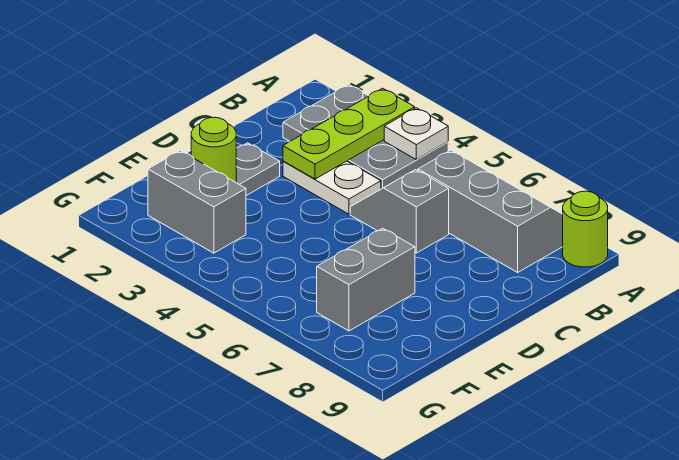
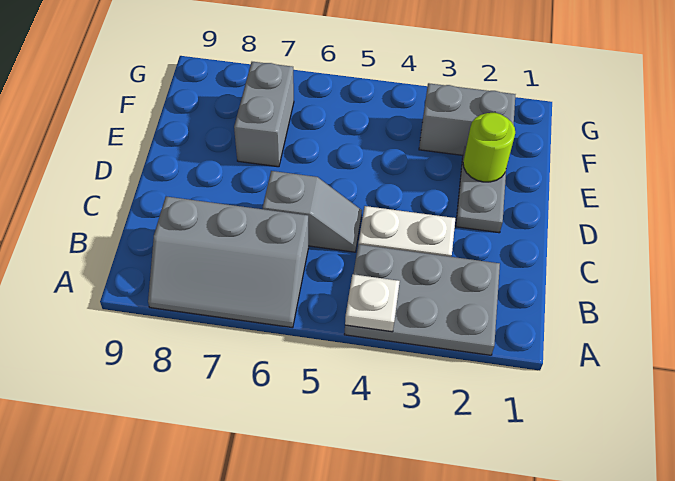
lime 1x3 plate [283,88,415,179] -> none
lime 1x1 round brick [563,191,608,267] -> none

